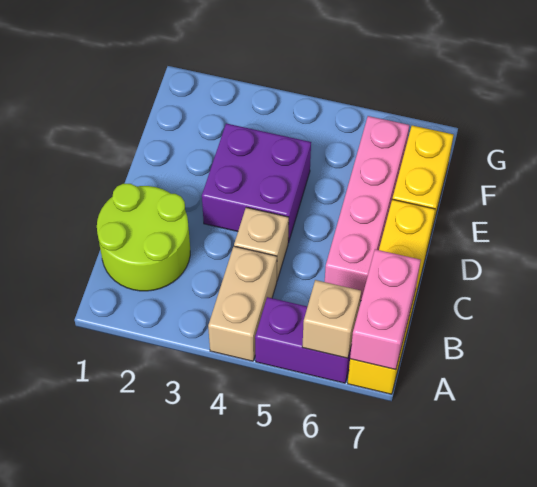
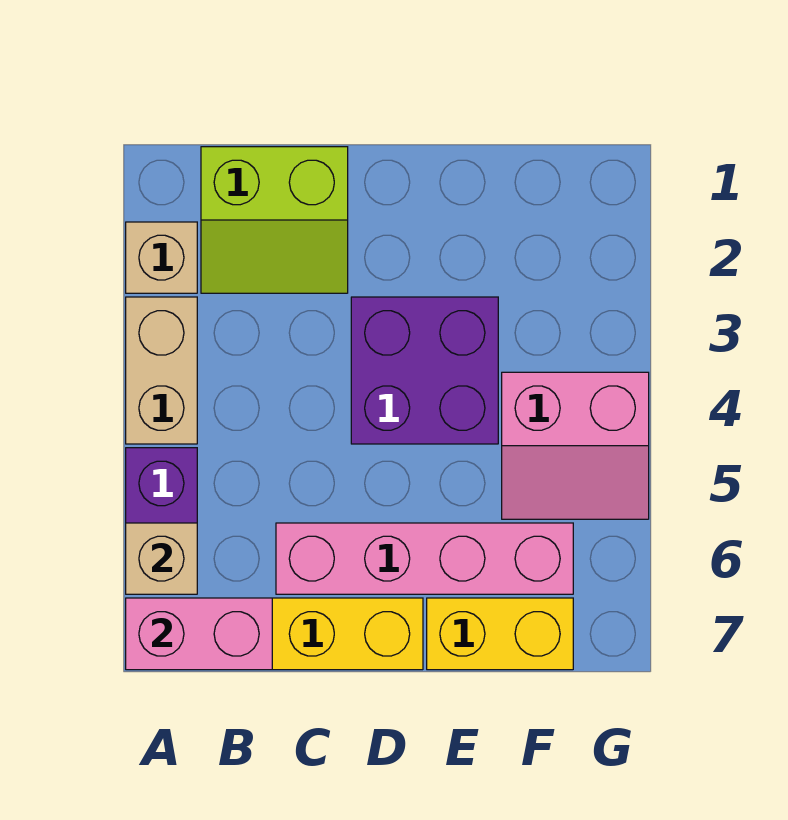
tan 1x2 brick [208,247,277,361] -> tan 1x2 brick turned to [126,297,197,444]
lime 2x2 round brick [97,184,190,291] -> lime 2x2 slope [201,147,348,293]
tan 1x1 brick [234,208,289,280] -> tan 1x1 brick moved to [126,222,197,293]
none -> pink 2x2 slope [502,372,649,519]

